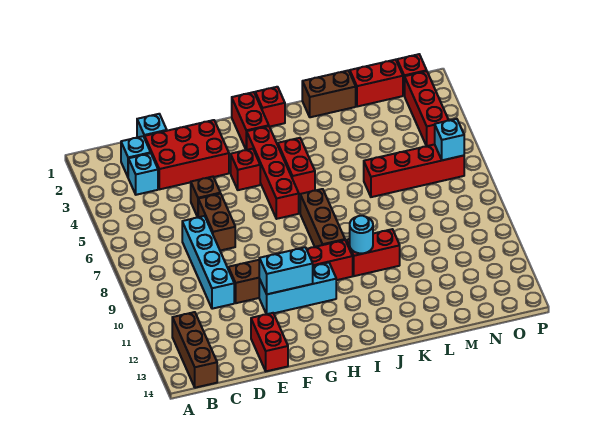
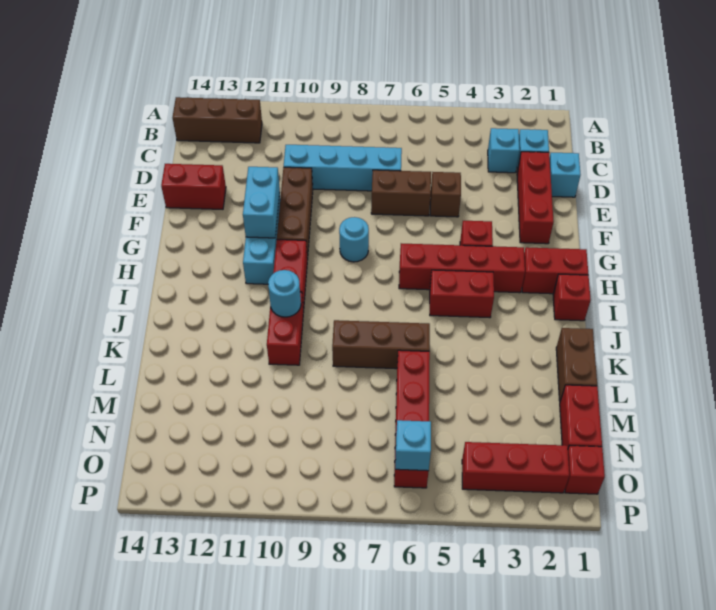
red 2x3 brick [145,120,229,189] -> red 1x3 brick [517,152,554,244]
none -> cyan 1x1 round brick [339,217,369,262]
brown 1x3 brick [300,189,345,247] -> brown 1x3 brick moved to [332,320,430,369]

